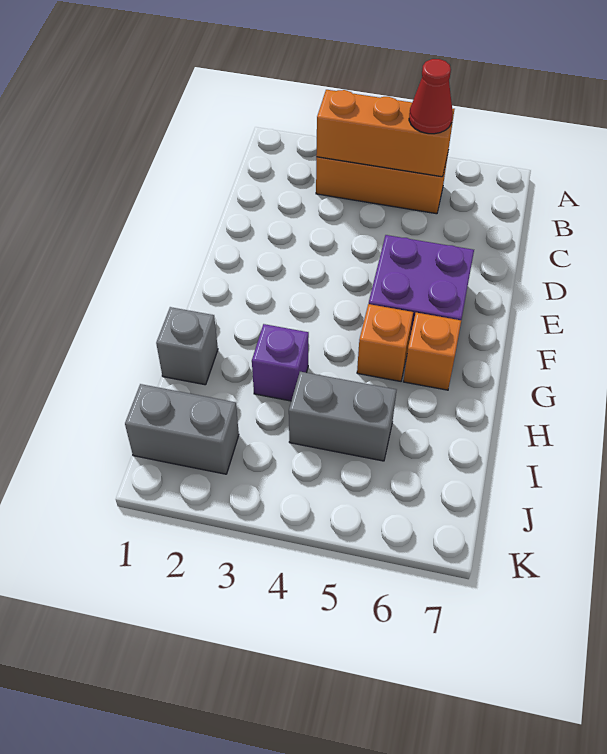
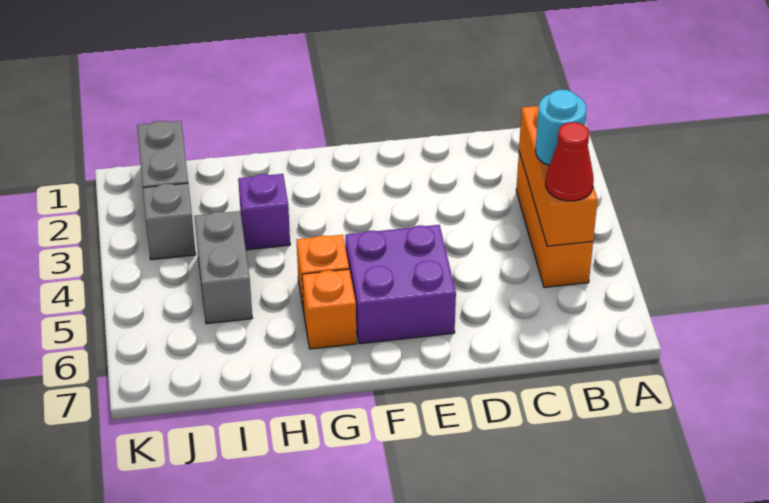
none -> cyan 1x1 round brick [536,90,586,166]
grey 1x1 brick [156,307,218,385] -> grey 1x1 brick moved to [143,183,196,260]

